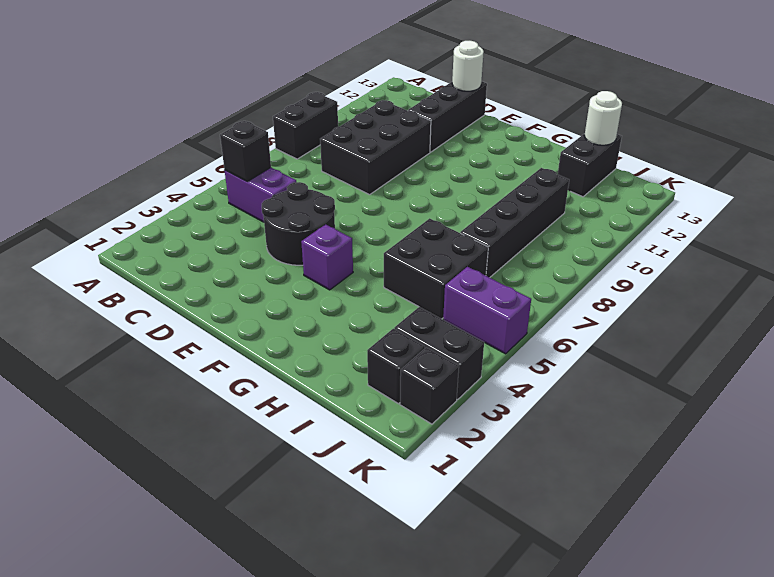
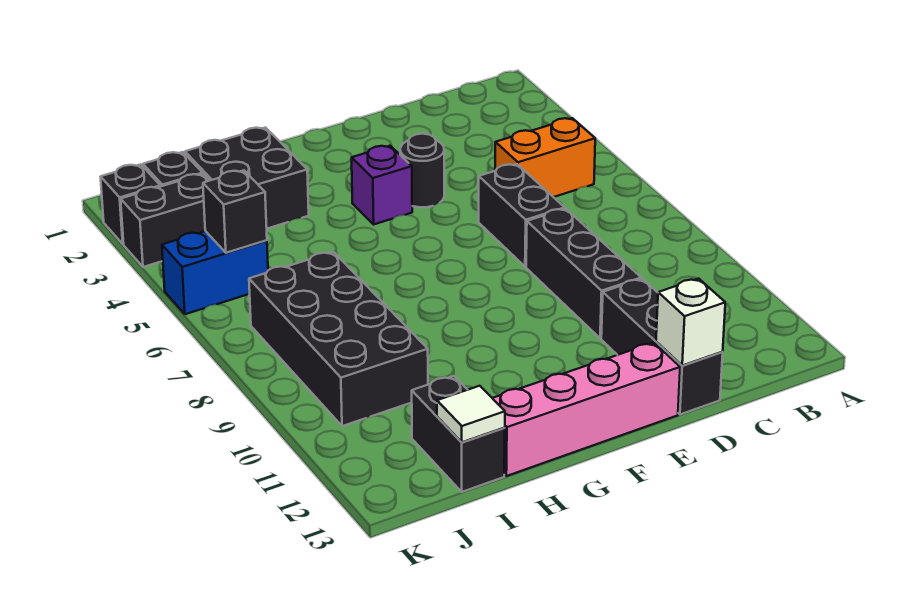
black 1x2 brick [273,92,338,159] -> black 1x2 brick moved to [479,164,565,267]
purple 1x2 brick [225,168,296,222] -> orange 1x2 brick [495,118,595,197]
black 1x1 brick [220,121,271,181] -> black 1x1 brick moved to [203,170,267,253]
black 2x3 brick [320,100,431,195] -> black 1x3 brick [526,209,641,338]
black 2x2 round brick [262,182,335,265] -> black 1x1 round brick [400,134,444,207]
white 1x1 round brick [452,41,484,91] -> white 1x1 brick [656,279,725,366]
none -> pink 1x4 brick [493,343,680,476]
black 2x2 brick [384,218,488,319] -> black 2x2 brick moved to [185,128,309,229]
black 1x4 brick [460,168,569,278] -> black 2x4 brick [249,252,428,426]
white 1x1 round brick [584,91,622,145] -> white 1x1 tile [437,386,505,442]
purple 1x2 brick [443,267,531,354] -> blue 1x2 brick [162,231,268,314]

